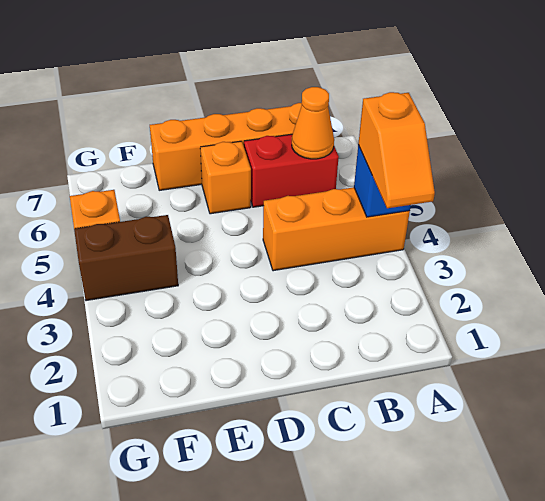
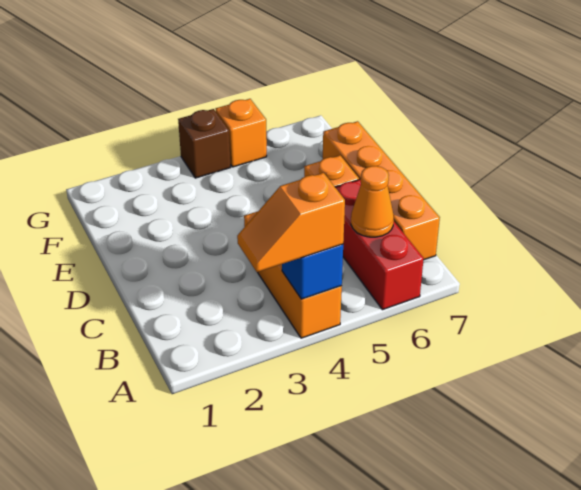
red 1x2 brick [244,134,339,207] -> red 1x3 brick [335,180,424,310]
brown 1x2 brick [74,215,178,301] -> brown 1x1 brick [178,109,230,178]

